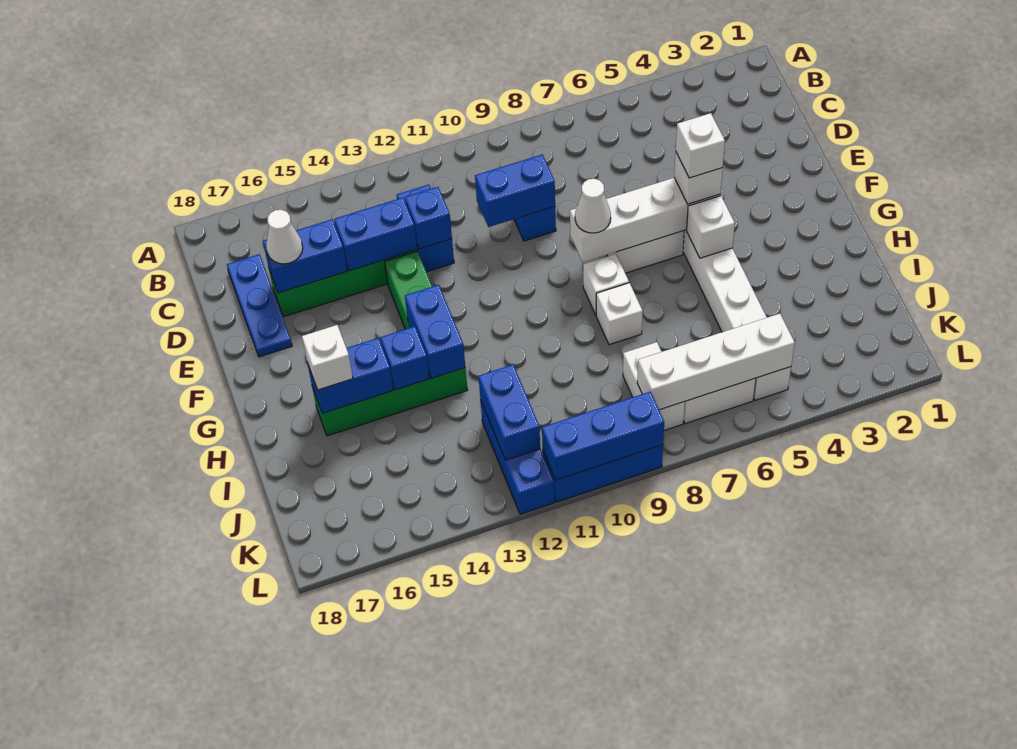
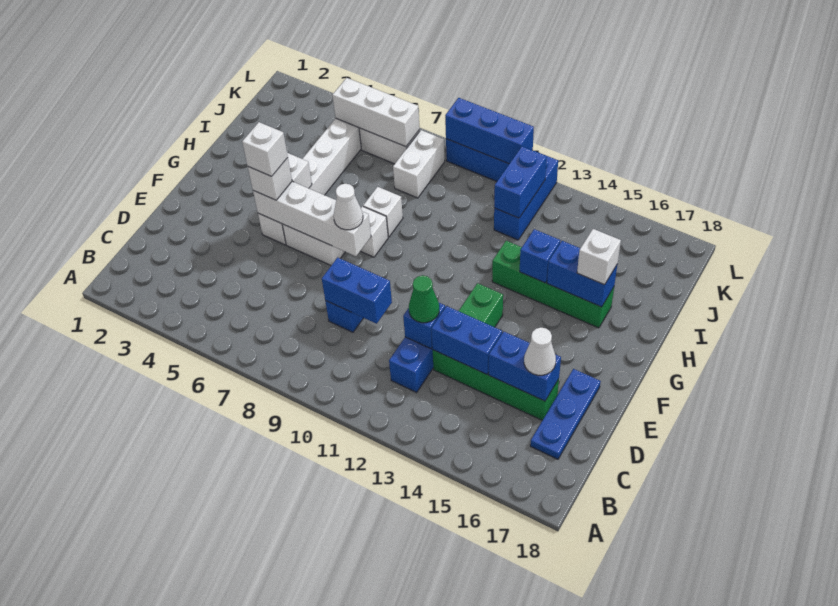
none -> green 1x1 cone [409,275,439,323]
blue 1x2 brick [405,285,465,378] -> none
white 1x4 brick [637,314,795,410] -> white 1x3 brick [332,78,420,147]

